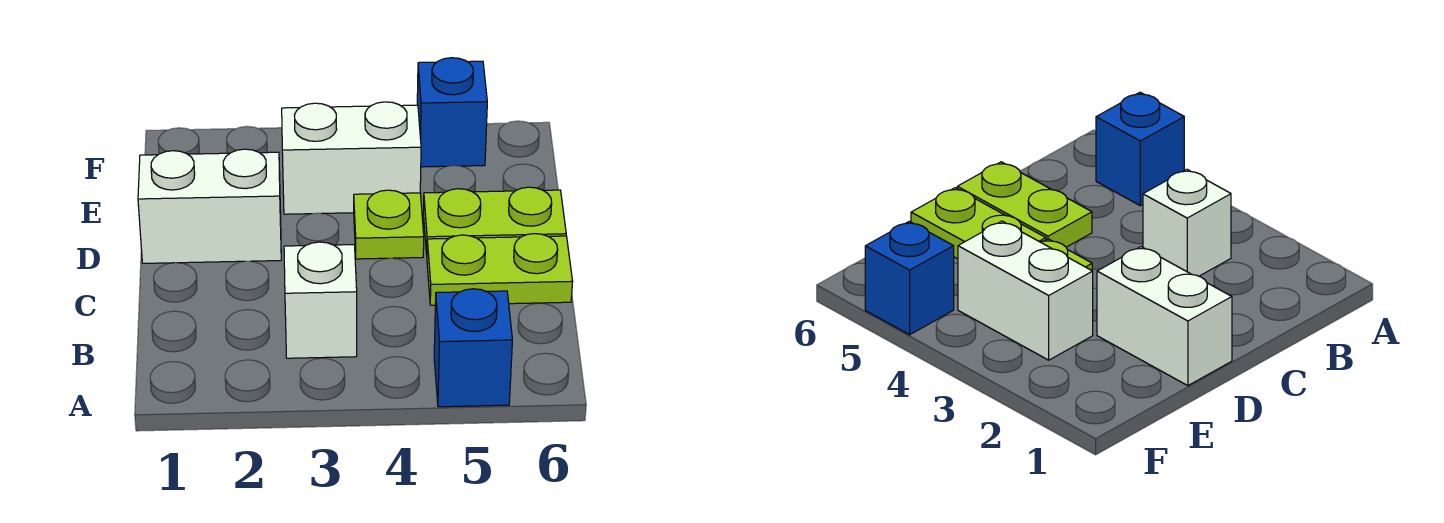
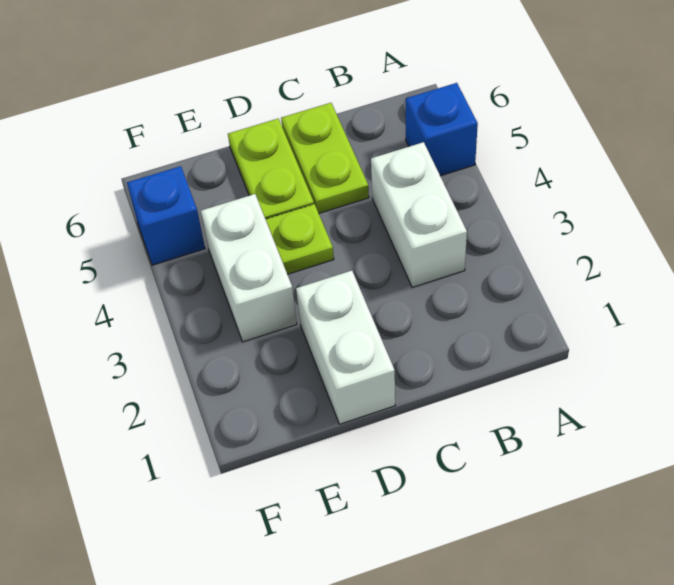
white 1x1 brick [284,242,357,358] -> white 1x2 brick [371,142,467,288]

